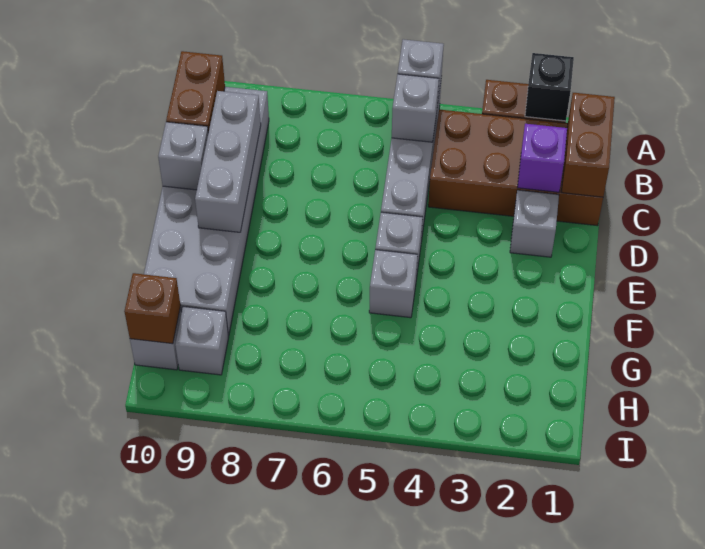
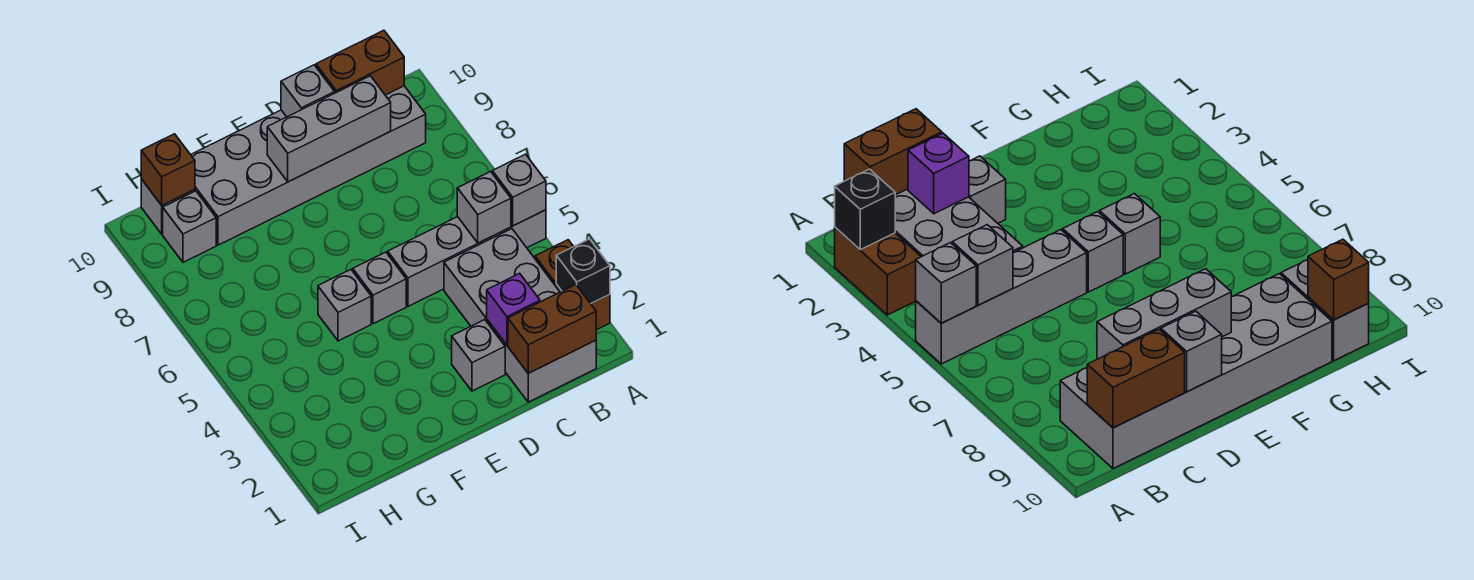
brown 2x4 brick [428,110,603,226] -> grey 2x4 brick [444,229,596,402]

